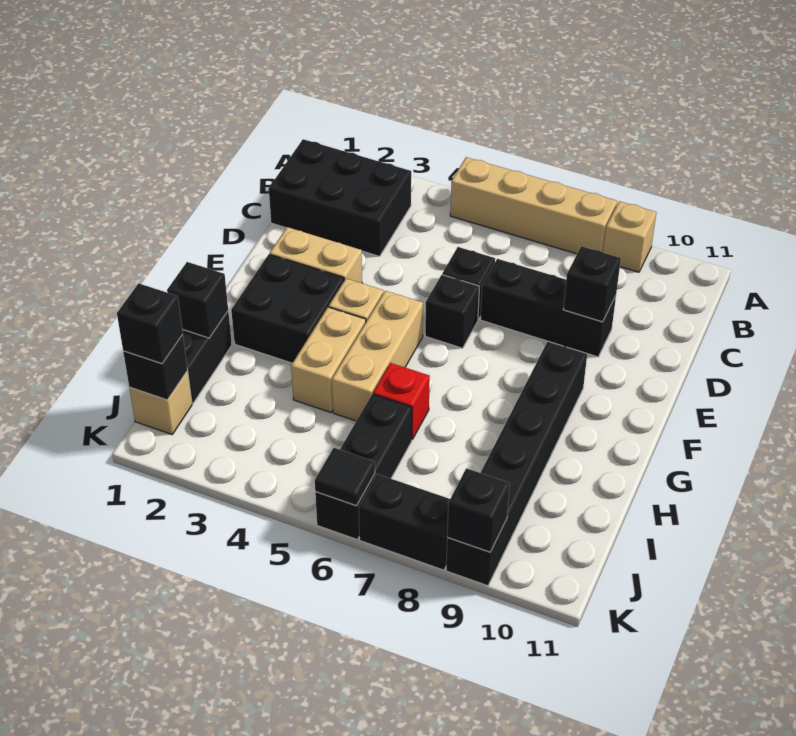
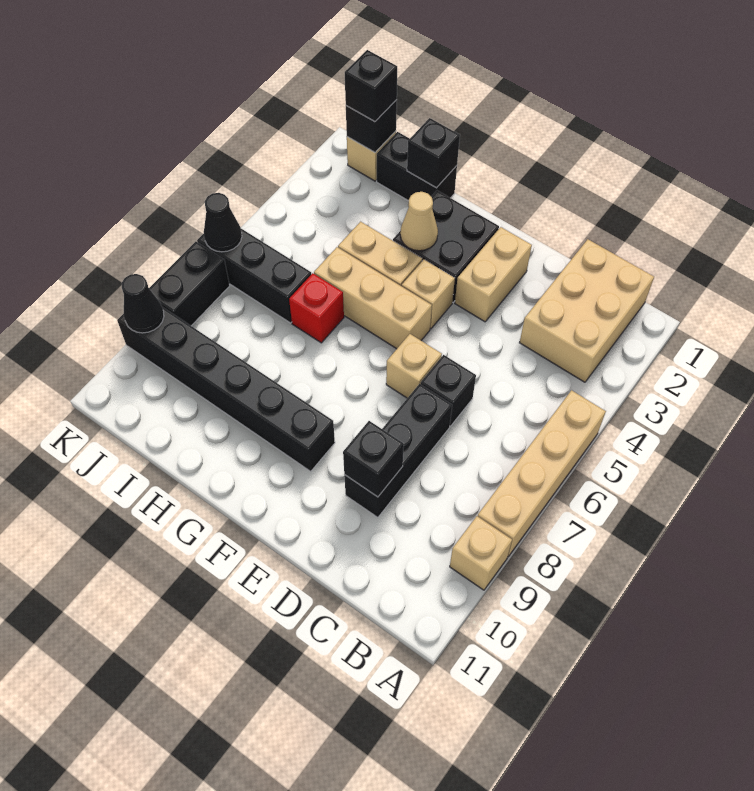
black 2x3 brick [269,139,411,256] -> tan 2x3 brick [520,239,654,382]
black 1x1 brick [425,275,479,348] -> tan 1x1 brick [386,334,442,398]
none -> tan 1x1 cone [400,192,438,251]
black 1x1 tile [315,448,375,506] -> black 1x1 cone [204,193,242,252]
black 1x1 brick [447,468,510,552] -> black 1x1 cone [122,274,164,333]

